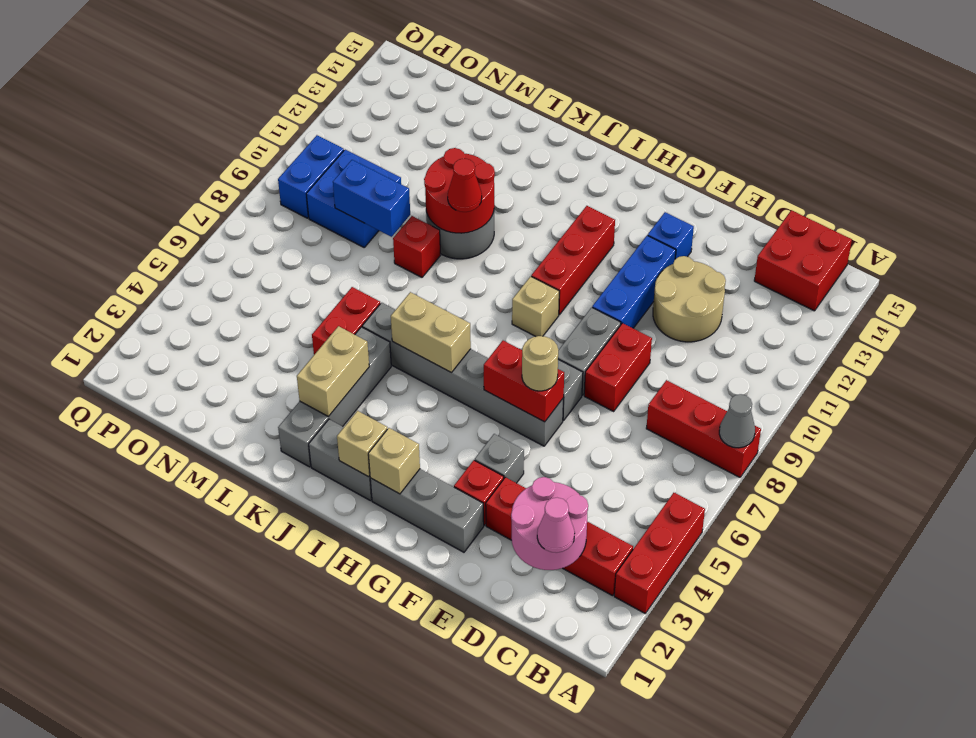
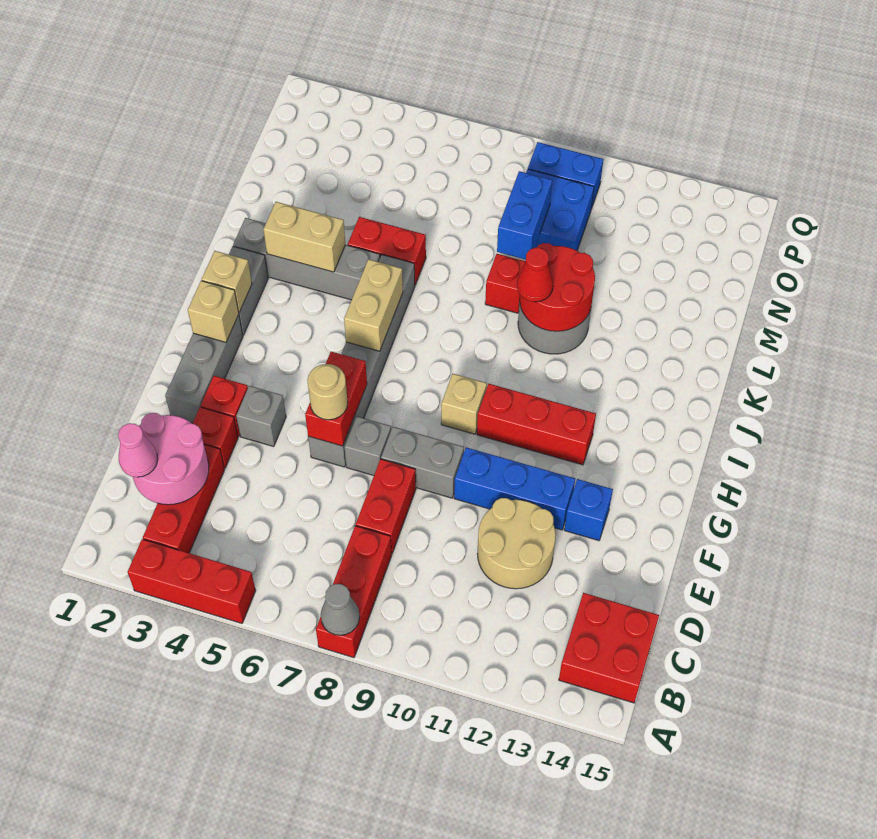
red 1x2 brick [584,323,652,411] -> red 1x2 brick turned to [355,459,416,553]

